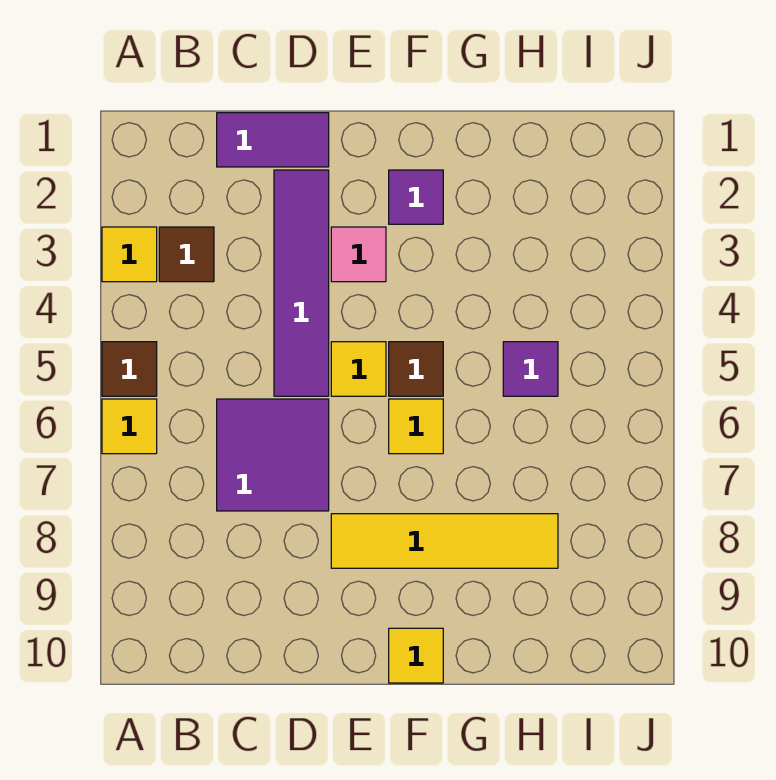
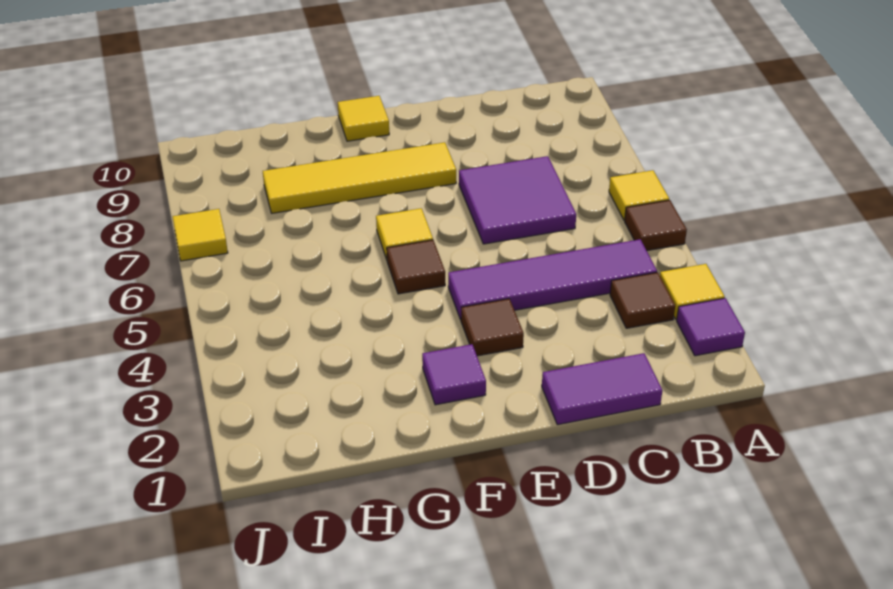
purple 1x4 tile [274,170,329,396] -> purple 1x4 tile turned to [448,239,657,320]
pink 1x1 tile [331,227,386,282] -> brown 1x1 tile [461,299,524,356]
yellow 1x1 tile [331,342,386,396] -> yellow 1x1 tile moved to [173,209,228,261]
purple 1x1 tile [503,342,558,396] -> purple 1x1 tile moved to [677,298,745,356]

